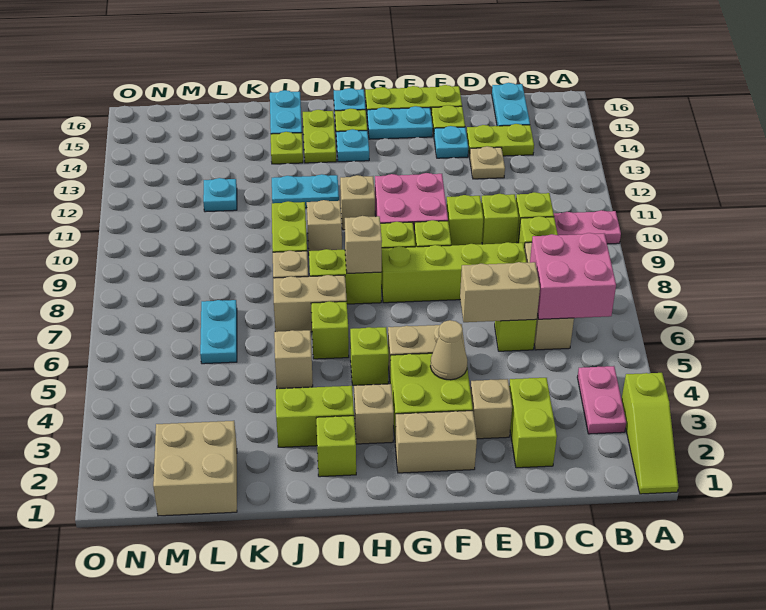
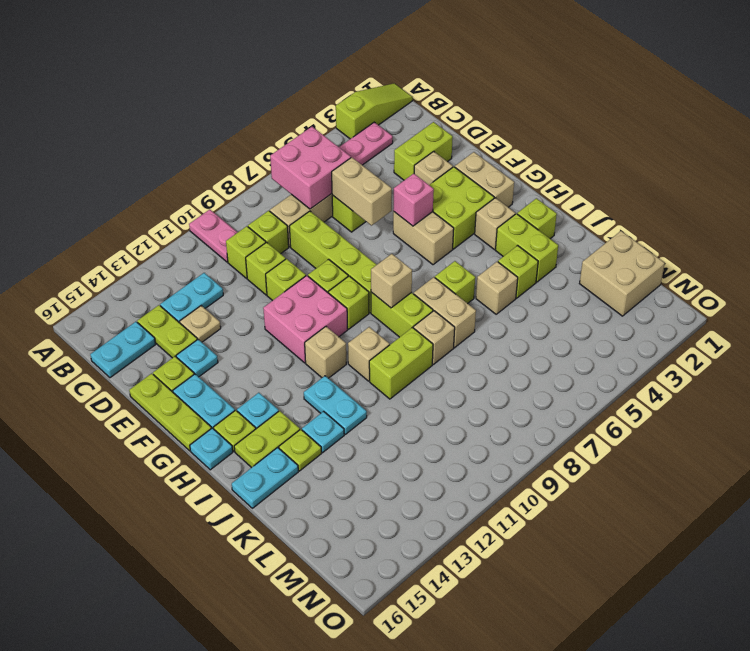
tan 1x1 cone [430,320,467,380] -> none
none -> pink 1x1 brick [393,174,434,226]
lime 1x1 brick [350,327,389,385] -> lime 1x1 brick moved to [498,246,538,298]
cyan 1x2 plate [200,300,237,364] -> cyan 1x2 plate moved to [160,273,223,323]
cyan 1x1 plate [203,178,237,212] -> cyan 1x1 plate moved to [302,411,344,453]

